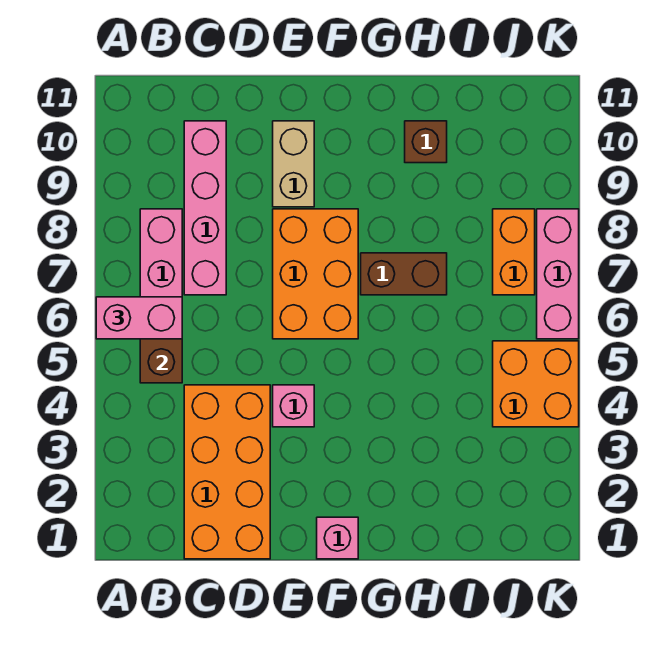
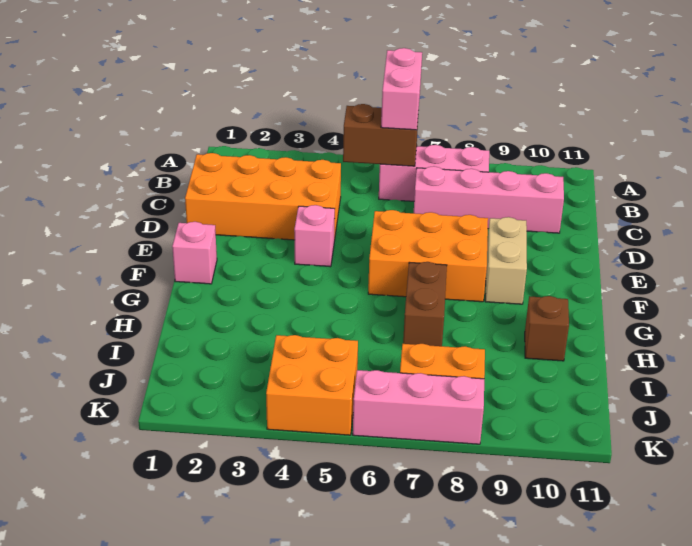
tan 1x2 brick [273,121,314,207] -> tan 1x2 brick turned to [485,217,527,304]

